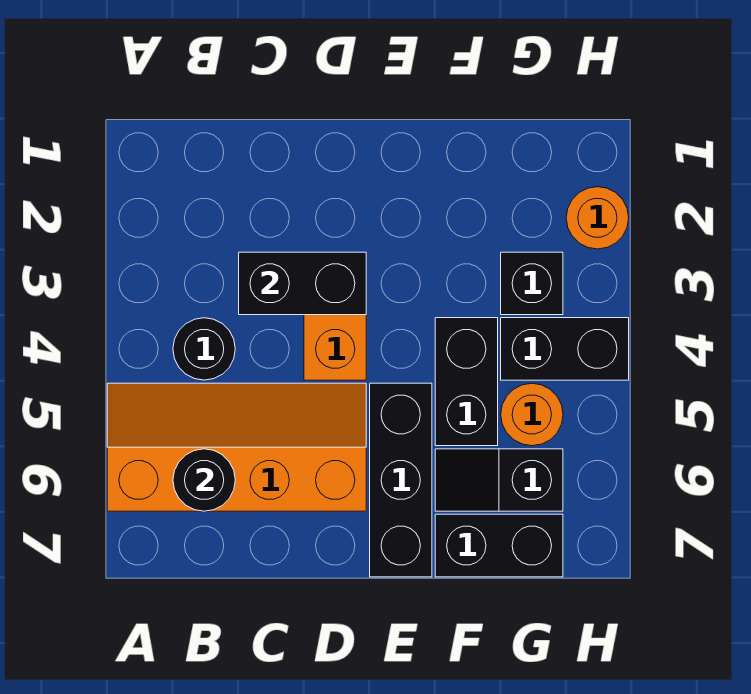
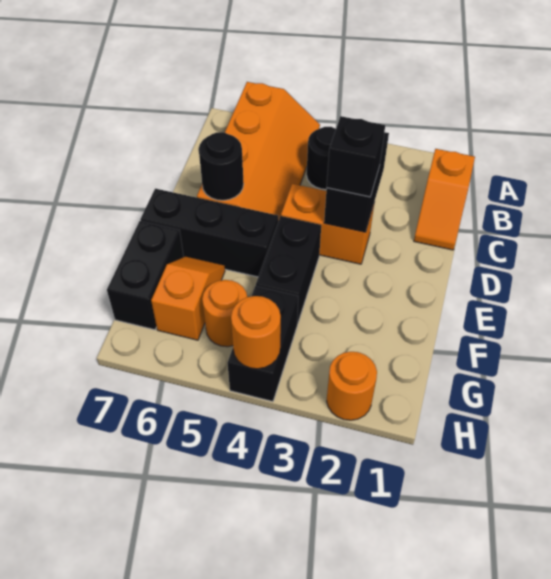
none -> orange 1x2 slope [414,149,475,250]
black 1x1 round brick [173,449,235,511] -> black 1x1 round brick moved to [199,132,244,200]
black 1x2 brick [435,318,498,446] -> black 1x2 brick turned to [256,216,321,324]
black 1x2 slope [435,449,563,511] -> orange 1x2 slope [151,257,225,340]
black 1x1 brick [501,252,563,315] -> black 1x1 brick moved to [327,116,385,197]
none -> orange 1x1 round brick [231,296,281,369]

